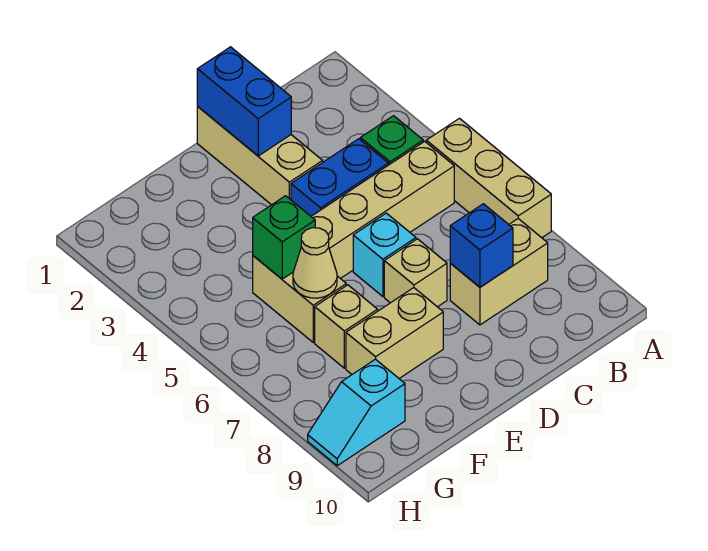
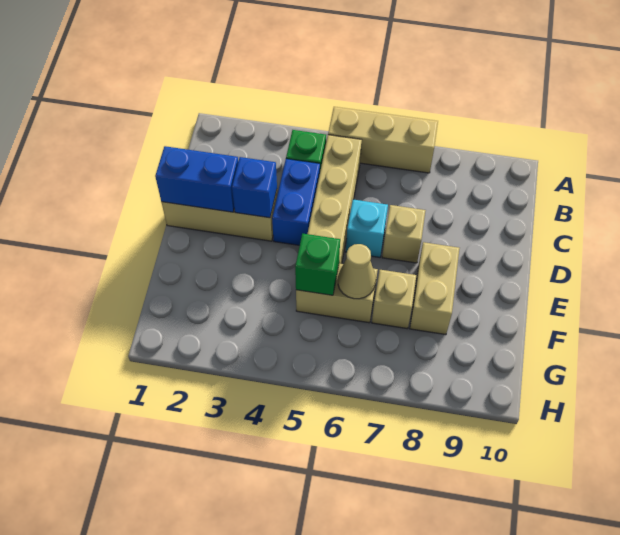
tan 1x2 brick [450,219,548,325] -> none
blue 1x1 brick [450,204,513,287] -> blue 1x1 brick moved to [232,157,277,218]
cyan 1x2 slope [308,359,405,466] -> none

